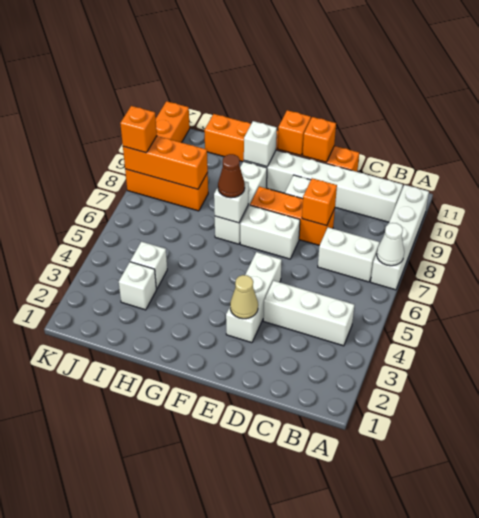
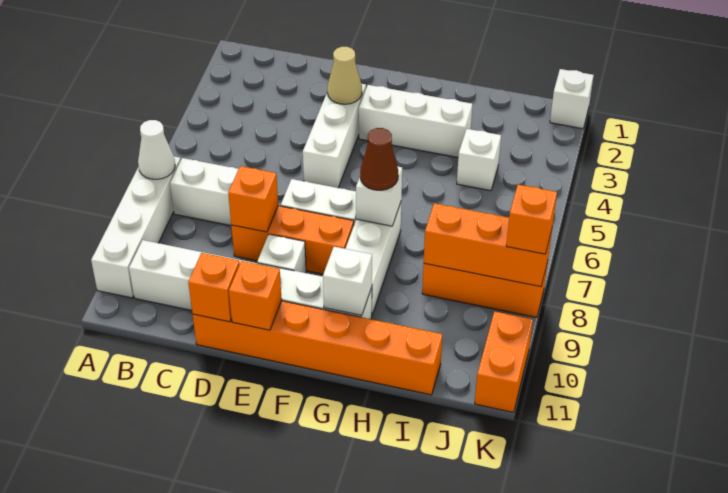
white 1x3 brick [263,281,354,346] -> white 1x3 brick moved to [359,85,472,157]
orange 1x1 brick [278,110,311,156] -> orange 1x1 brick moved to [188,253,240,322]
white 1x1 brick [119,262,156,310] -> white 1x1 brick moved to [550,69,594,129]

